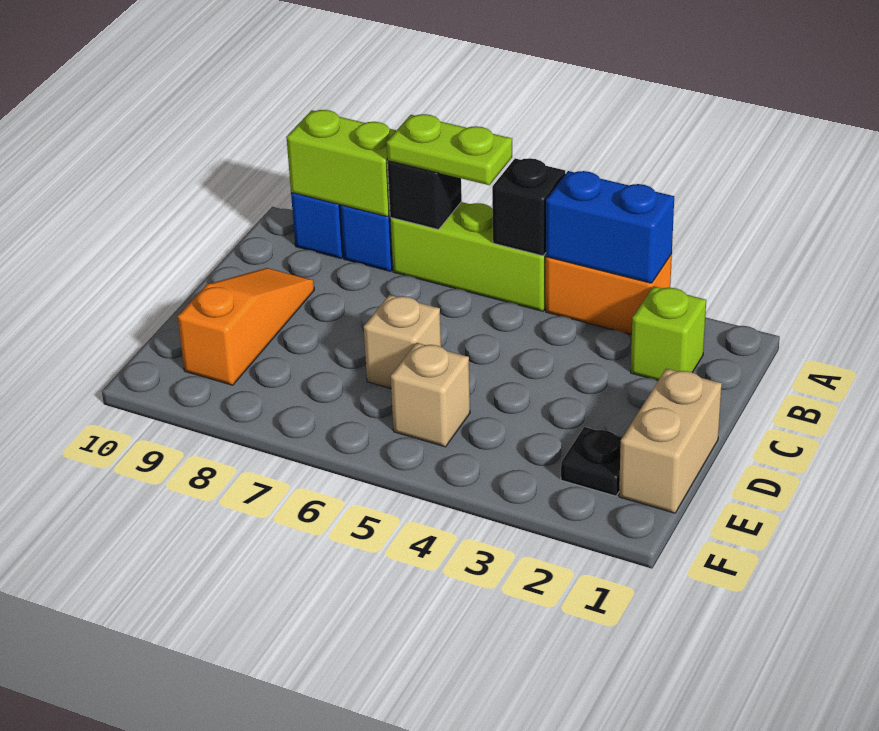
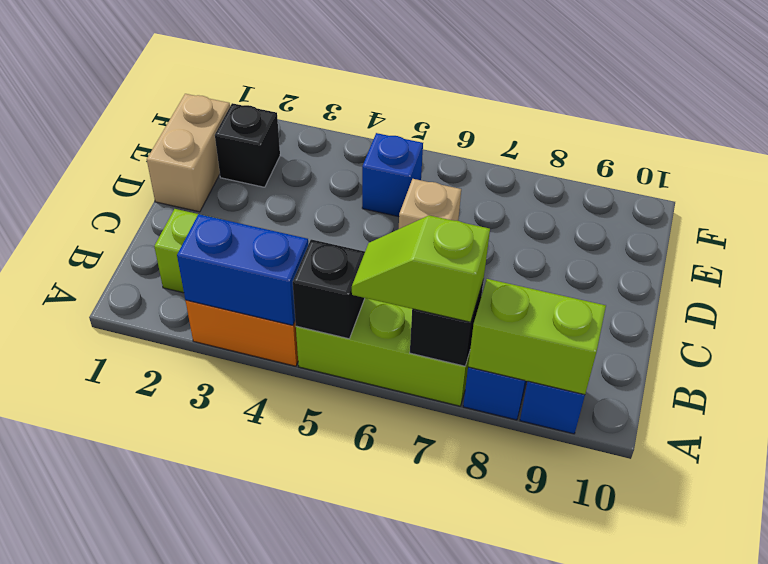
lime 1x2 plate [387,114,512,185] -> lime 1x2 slope [352,215,490,322]
orange 1x3 slope [178,268,314,385] -> none
black 1x1 plate [561,427,622,496] -> black 1x1 brick [215,103,280,187]
tan 1x1 brick [391,343,470,447] -> blue 1x1 brick [362,133,423,217]

